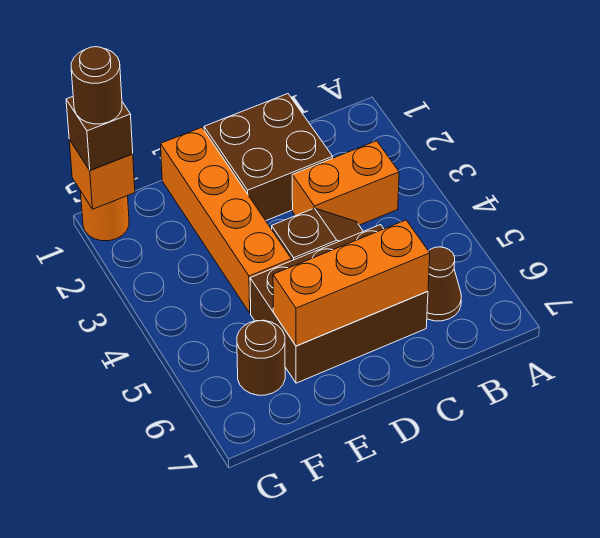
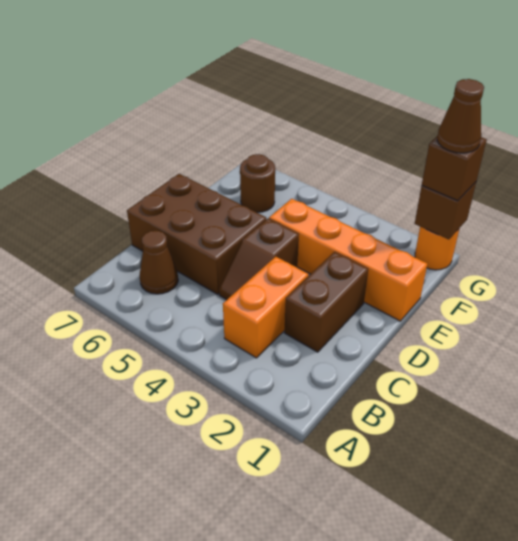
brown 2x2 brick [204,94,333,221] -> brown 1x2 brick [284,252,368,352]
brown 2x3 brick [250,225,428,383] -> brown 2x3 brick turned to [127,174,266,294]
orange 1x3 brick [273,220,430,346] -> none
orange 1x1 brick [69,140,135,209] -> brown 1x1 brick [415,182,476,239]
brown 1x1 round brick [71,47,122,124] -> brown 1x1 cone [437,79,484,153]

